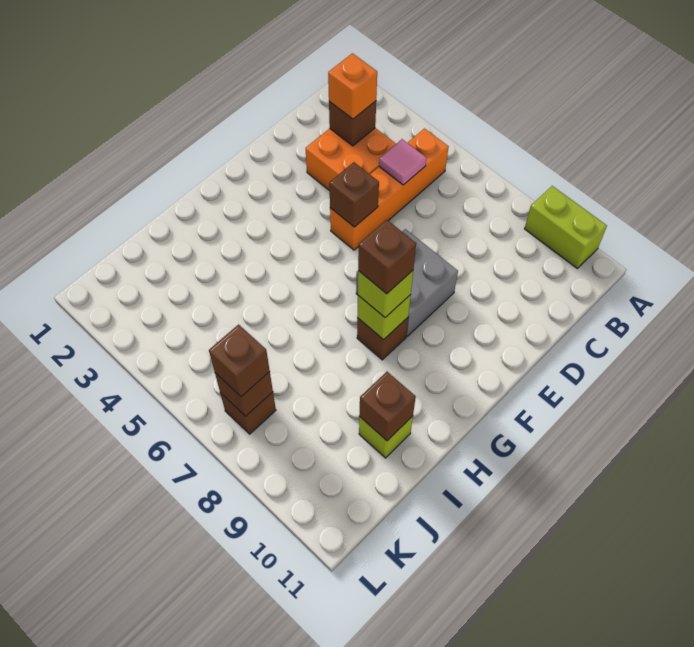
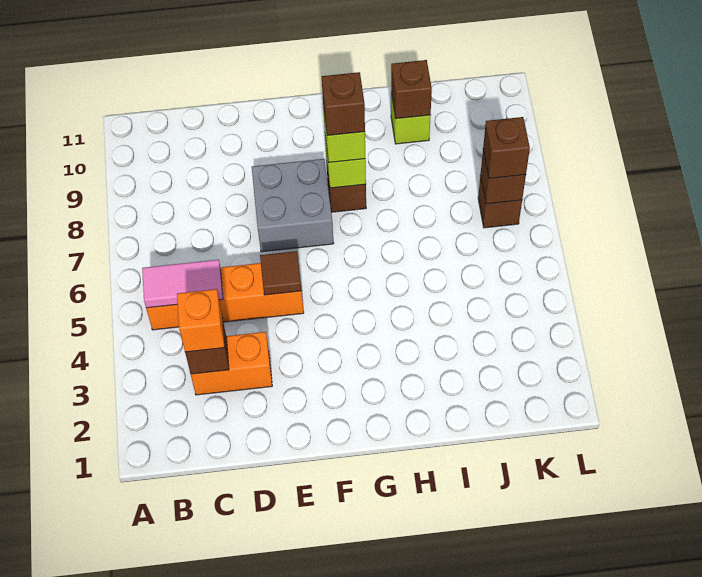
lime 1x2 brick [525,186,607,268] -> none
orange 2x2 brick [306,128,396,191] -> orange 1x2 brick [191,332,272,395]
pink 1x1 tile [379,139,426,185] -> pink 1x2 tile [142,260,223,308]
brown 1x1 brick [329,162,379,227] -> brown 1x1 tile [260,251,302,295]

